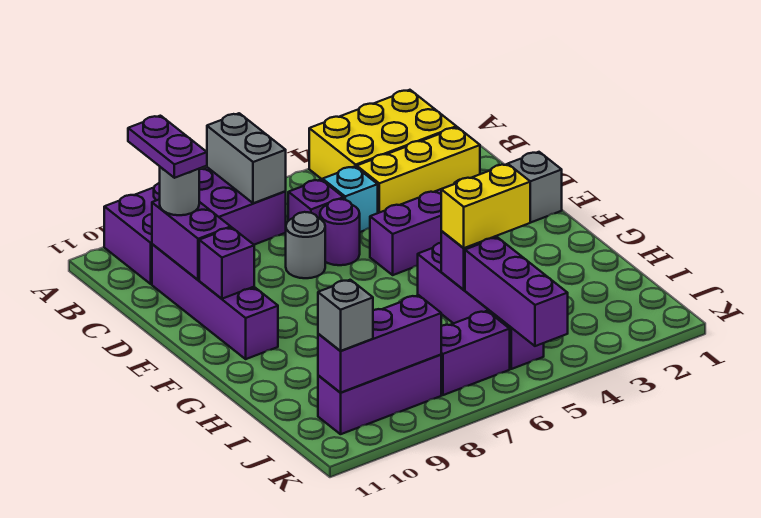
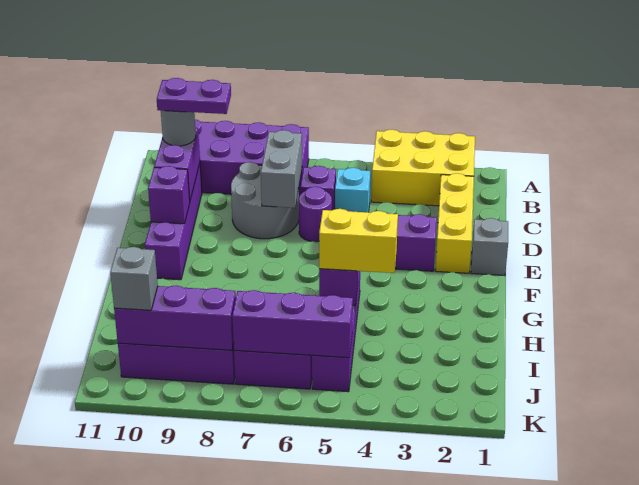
grey 1x2 brick [207,113,286,203] -> grey 1x2 brick moved to [261,130,302,208]
purple 1x2 plate [128,116,207,178] -> purple 1x2 plate turned to [157,78,231,114]
yellow 1x3 brick [357,127,480,213] -> yellow 1x3 brick turned to [435,173,474,273]
grey 1x1 round brick [286,212,325,278] -> grey 2x2 round brick [231,162,299,239]
purple 1x3 brick [465,237,568,346] -> purple 1x3 brick turned to [232,290,353,358]

